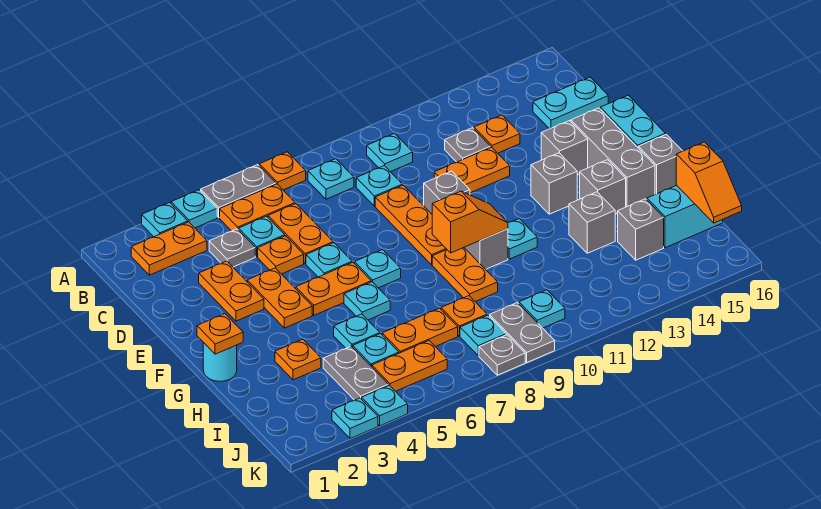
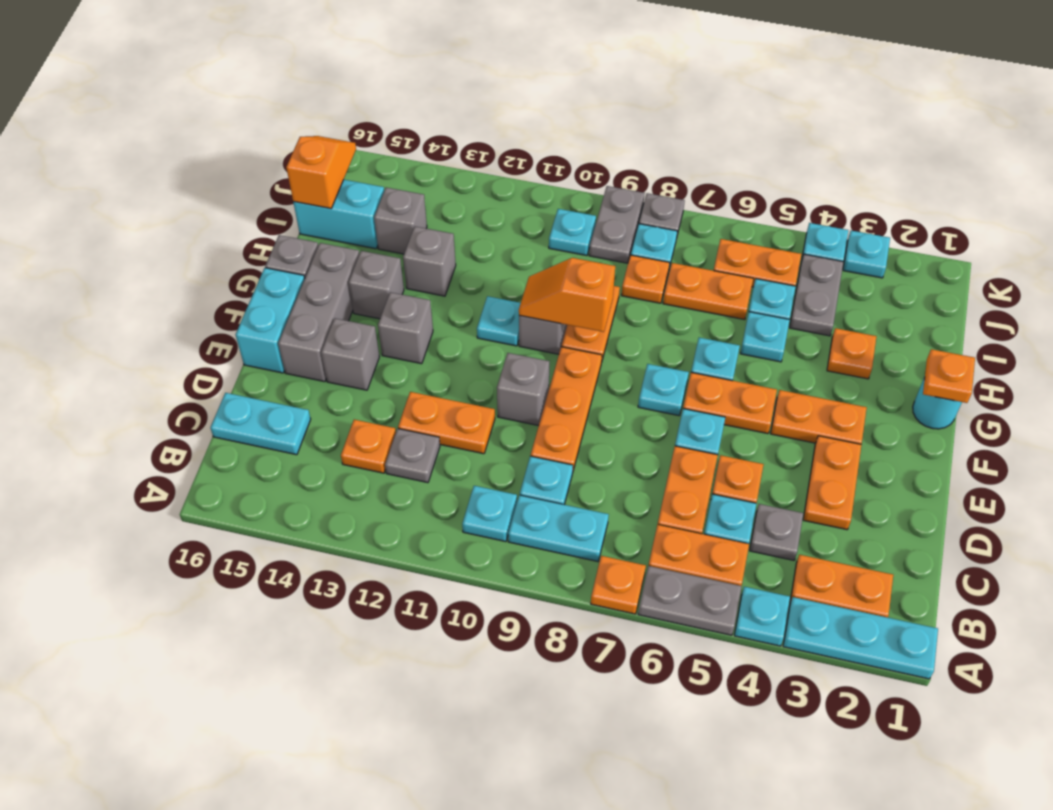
cyan 1x1 plate [142,202,188,237] -> cyan 1x3 plate [783,597,938,679]
cyan 1x1 plate [308,159,354,199] -> cyan 1x2 plate [508,495,609,561]
orange 1x2 plate [247,268,312,328] -> orange 1x2 plate turned to [771,390,867,444]

